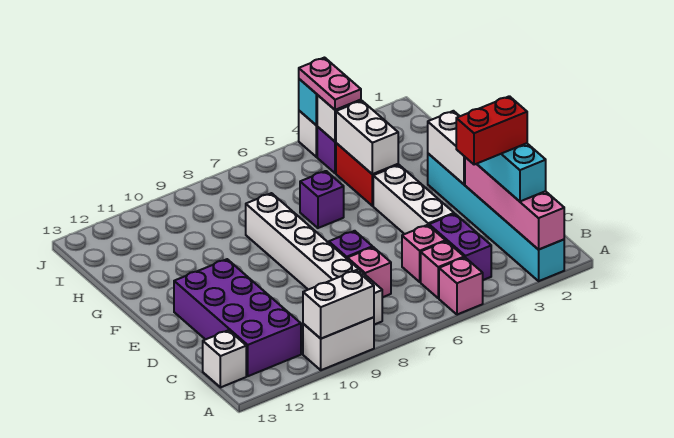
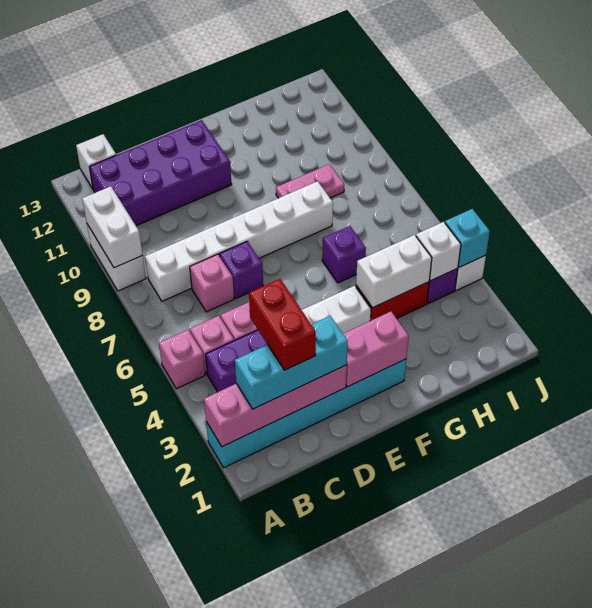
white 1x2 brick [428,111,465,184] -> pink 1x2 brick [343,312,409,387]
pink 1x2 plate [299,58,361,110] -> pink 1x2 plate moved to [276,164,344,198]

